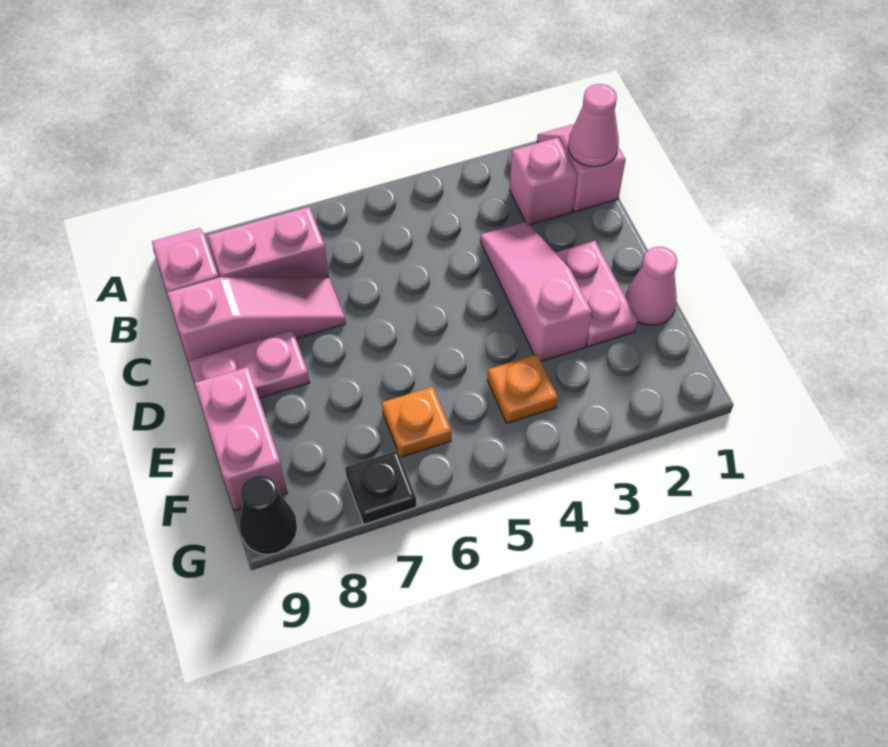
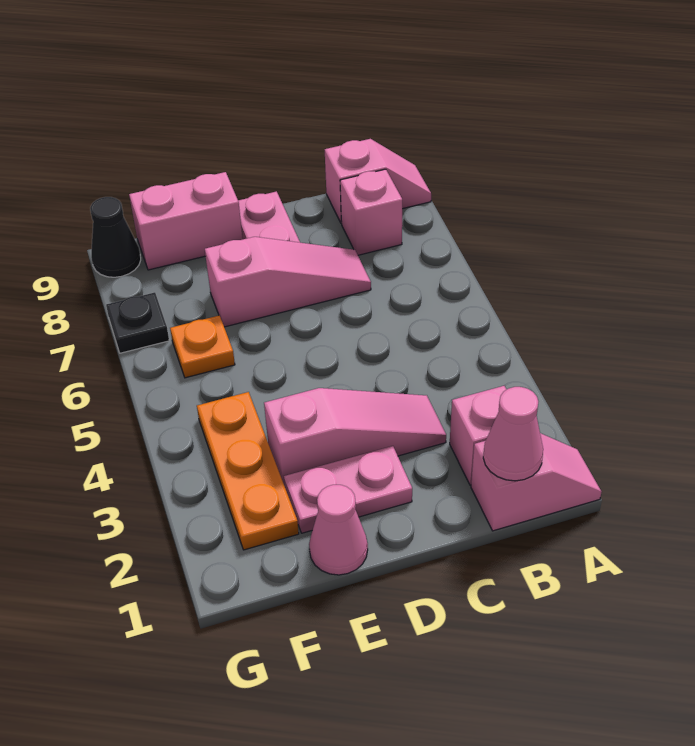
pink 1x2 brick [208,207,329,278] -> pink 1x1 brick [340,169,402,255]
pink 1x3 slope [167,277,346,361] -> pink 1x3 slope turned to [205,237,371,327]
orange 1x1 plate [487,354,558,423] -> orange 1x3 plate [197,392,299,550]

